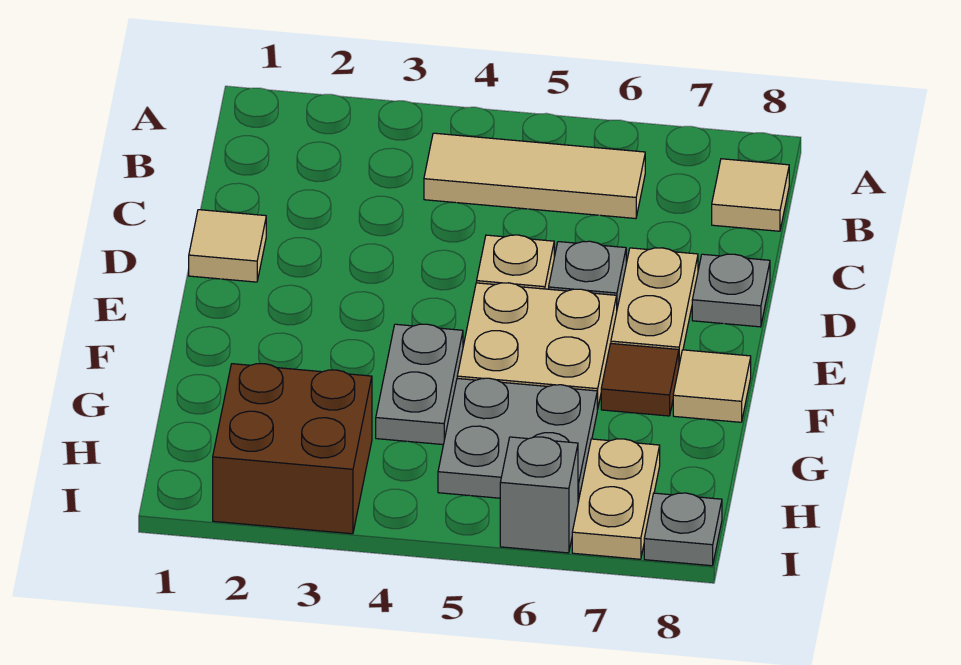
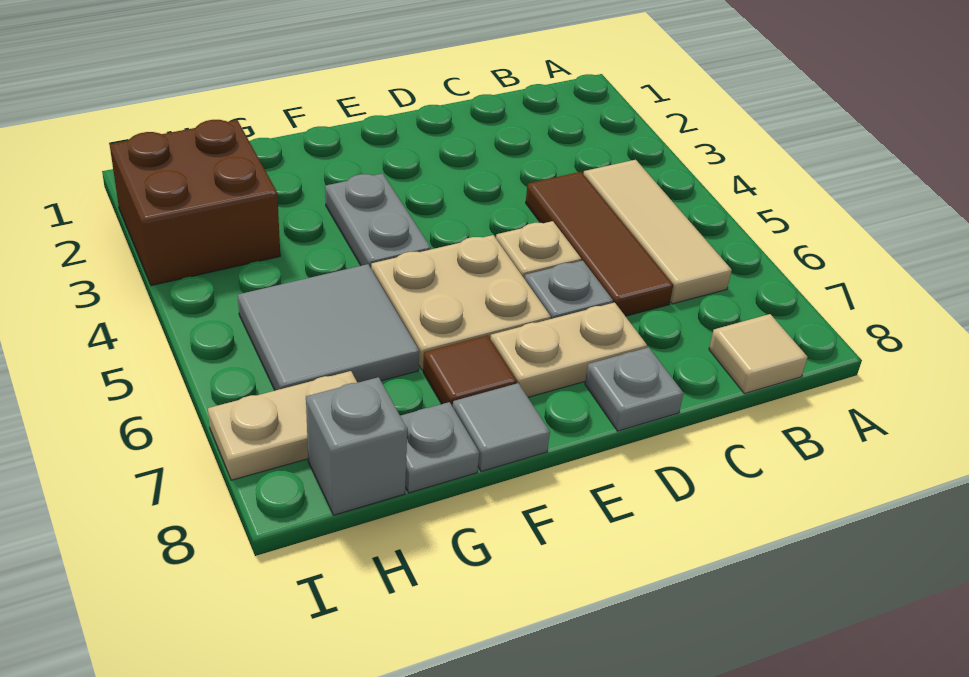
none -> brown 1x3 tile [526,172,673,316]
tan 1x1 tile [189,210,266,282] -> none
grey 1x2 plate [376,324,463,445] -> grey 1x2 plate turned to [325,174,431,268]
tan 1x1 tile [673,350,751,422] -> grey 1x1 tile [453,383,550,472]
grey 2x2 plate [438,378,597,502] -> grey 2x2 tile [238,264,419,390]
grey 1x1 brick [500,437,578,553] -> grey 1x1 brick moved to [306,377,407,515]
grey 1x1 plate [644,493,722,566] -> grey 1x1 plate moved to [400,402,479,493]

